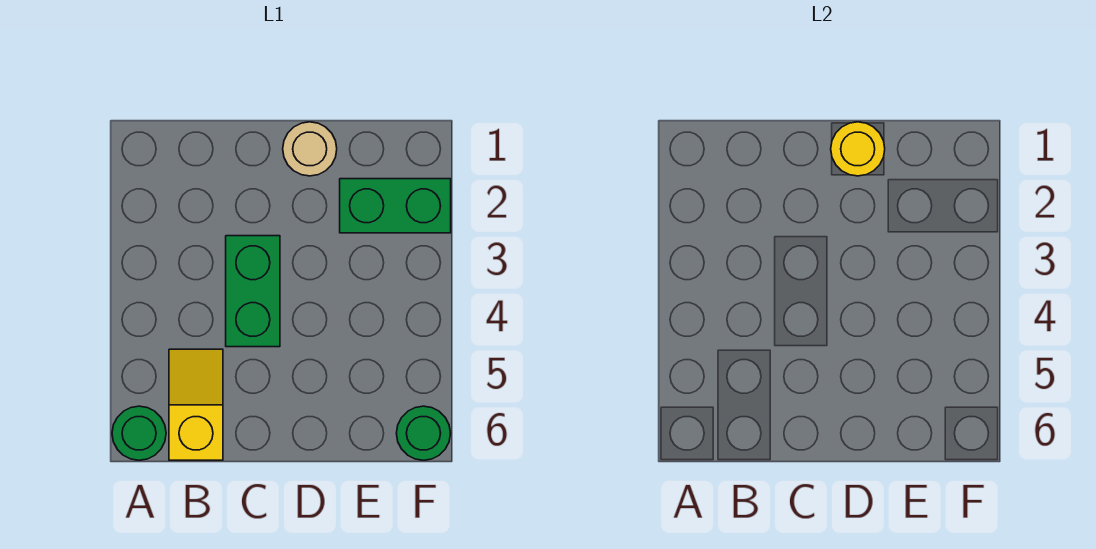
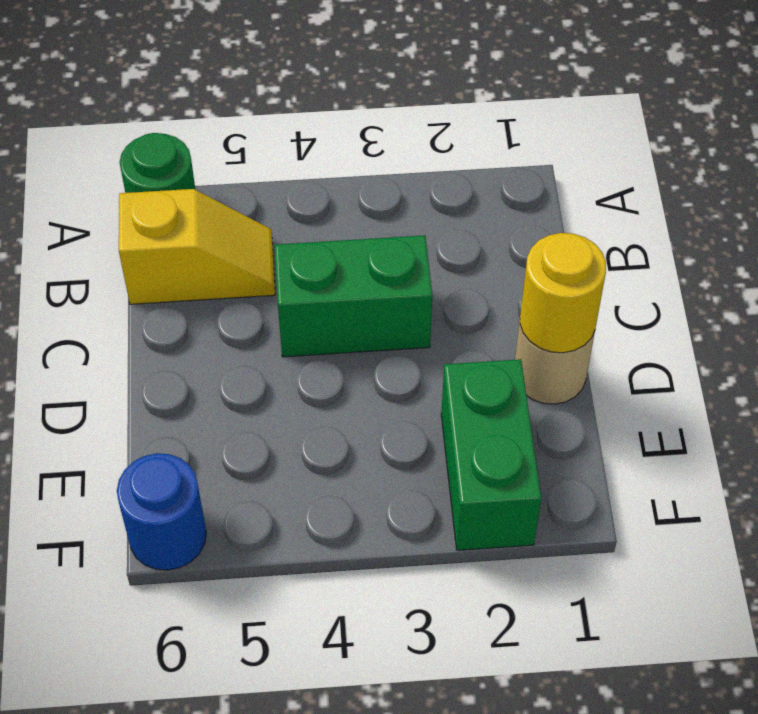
green 1x1 round brick [396,406,451,460] -> blue 1x1 round brick [117,453,206,570]

